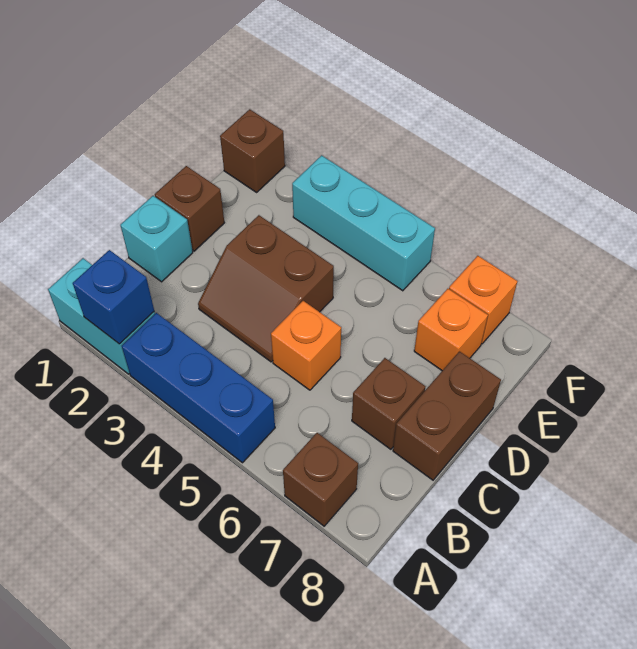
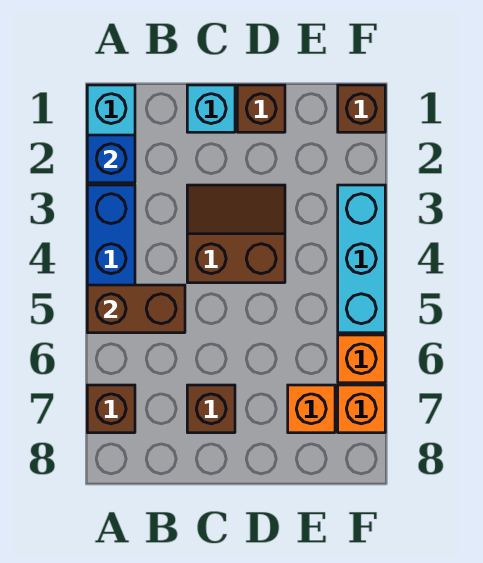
brown 2x2 slope [198,215,334,362] -> brown 2x2 slope turned to [187,185,285,283]
orange 1x1 brick [271,301,341,390] -> orange 1x1 brick moved to [338,335,385,383]
brown 1x2 brick [393,352,501,480] -> brown 1x2 brick moved to [87,285,185,333]

